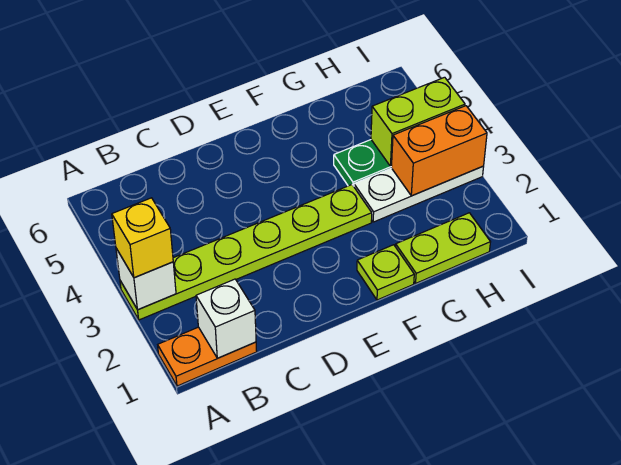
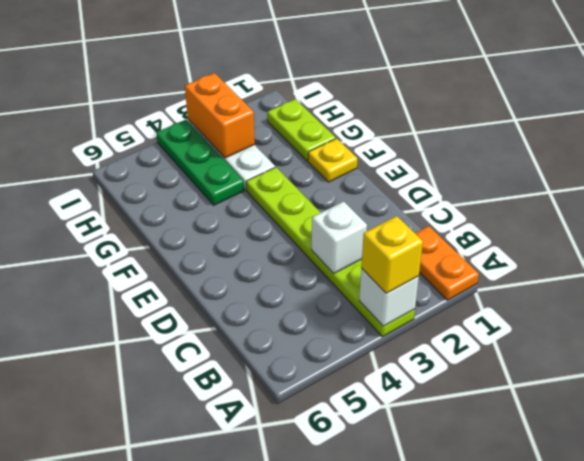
white 1x1 brick [196,279,256,358] -> white 1x1 brick moved to [311,201,367,273]
lime 1x1 plate [357,245,414,300] -> yellow 1x1 plate [308,138,357,182]
lime 1x2 brick [371,77,465,166] -> none

